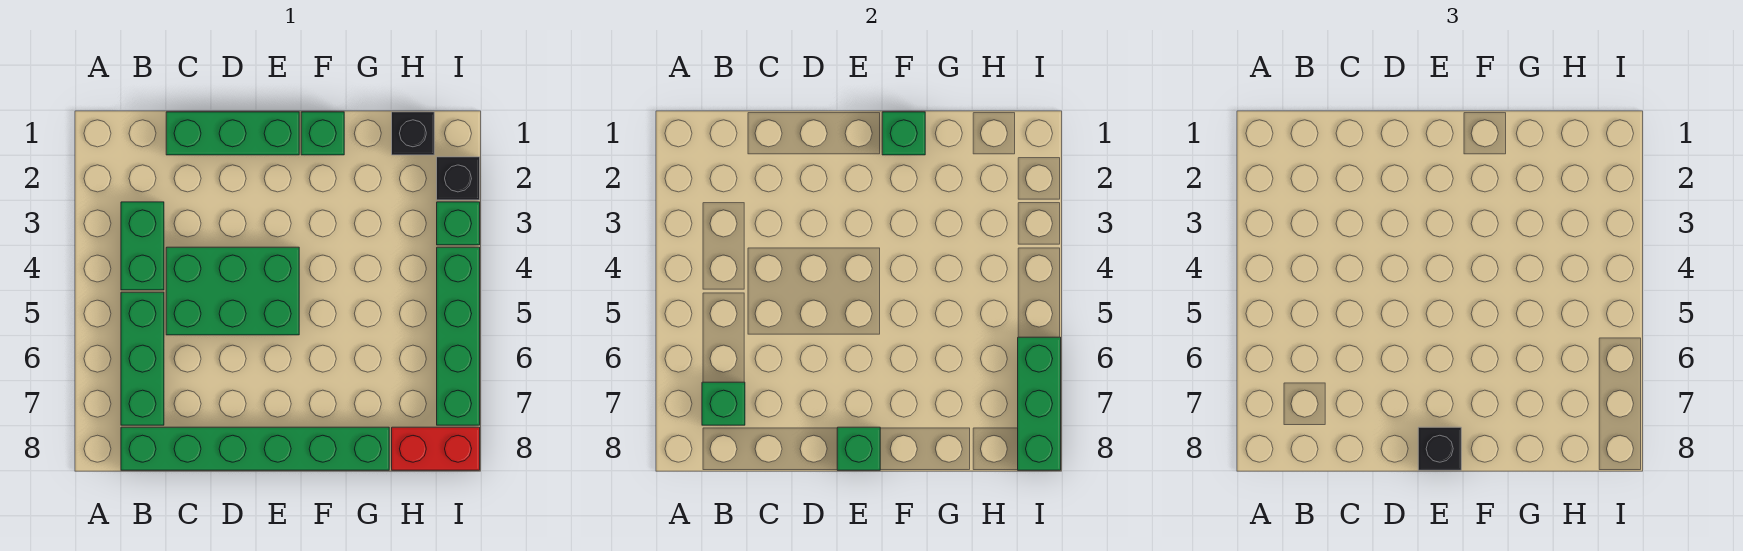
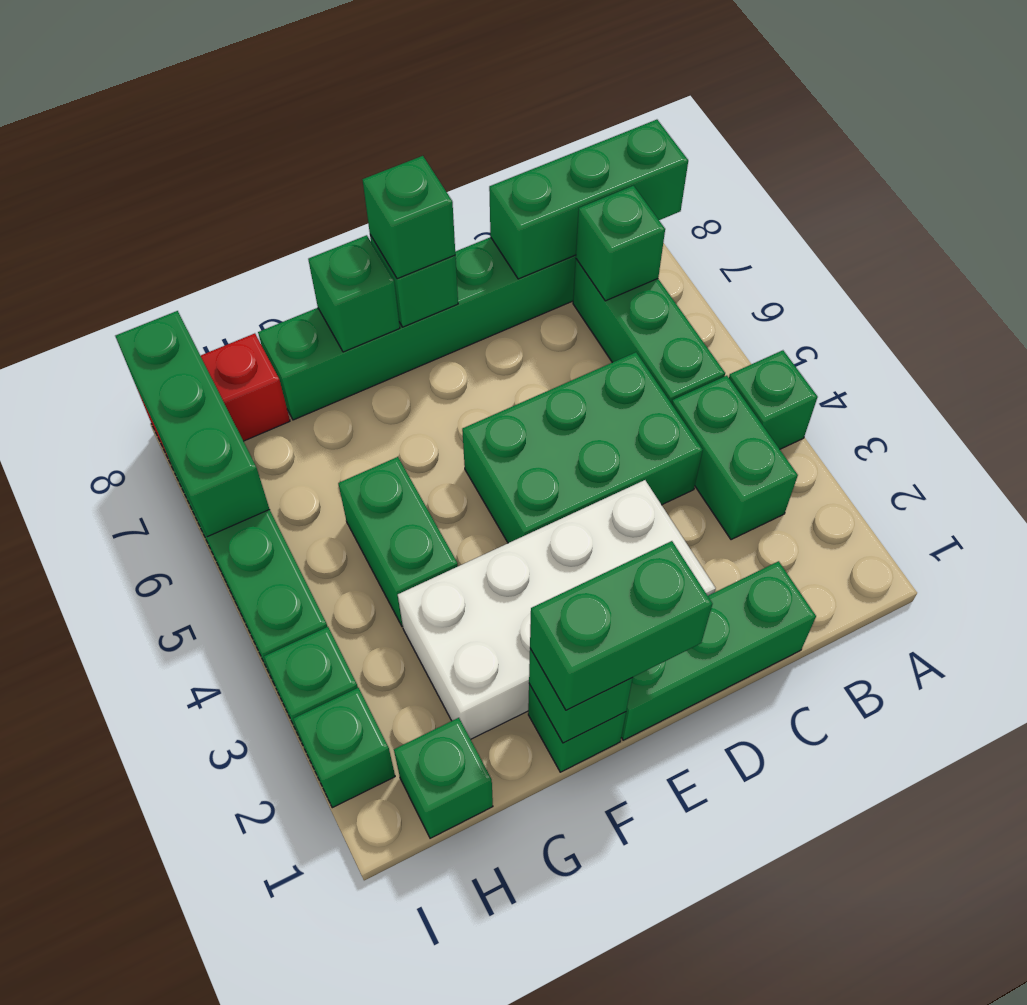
none -> green 1x1 brick [729,350,818,449]
none -> green 1x3 brick [489,120,688,279]
none -> white 2x4 brick [398,480,716,739]
none -> green 1x2 brick [530,541,713,710]
black 1x1 brick [1418,427,1461,470] -> green 1x1 brick [363,156,455,279]
none -> green 1x1 brick [308,235,400,352]
none -> green 1x2 brick [338,457,458,626]
black 1x1 brick [392,112,434,155] -> green 1x1 brick [394,718,493,838]
black 1x1 brick [437,157,480,200] -> green 1x1 brick [293,688,395,808]

